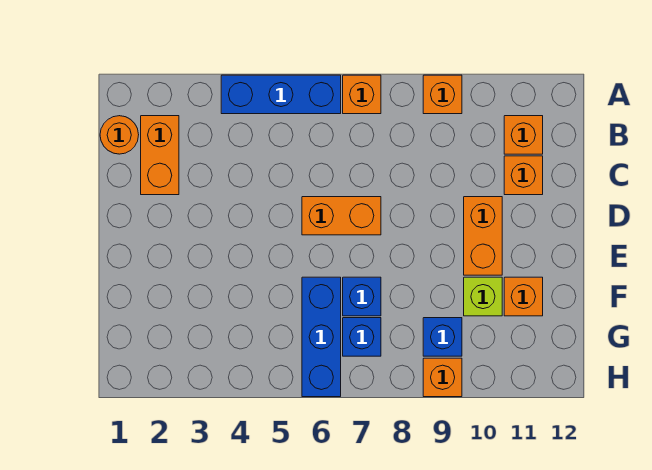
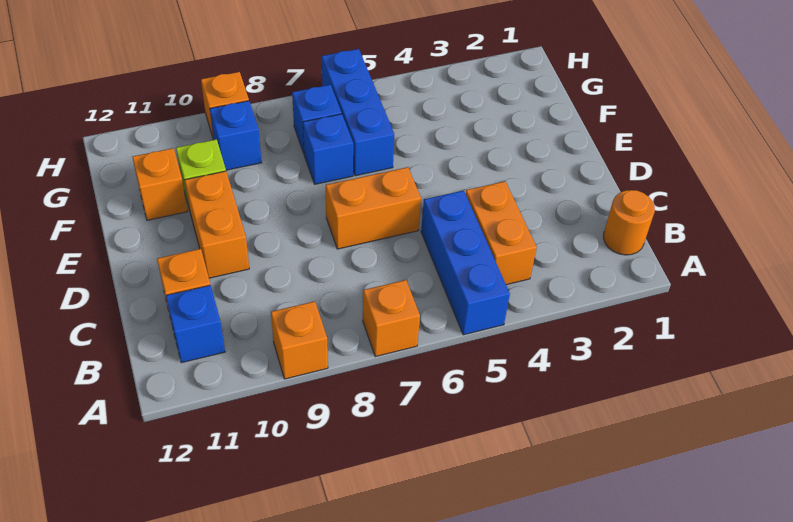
blue 1x3 brick [221,75,341,114] -> blue 1x3 brick turned to [421,191,510,335]
orange 1x2 brick [141,116,179,195] -> orange 1x2 brick moved to [465,181,537,285]
orange 1x1 brick [504,116,543,154] -> blue 1x1 brick [166,285,225,363]

